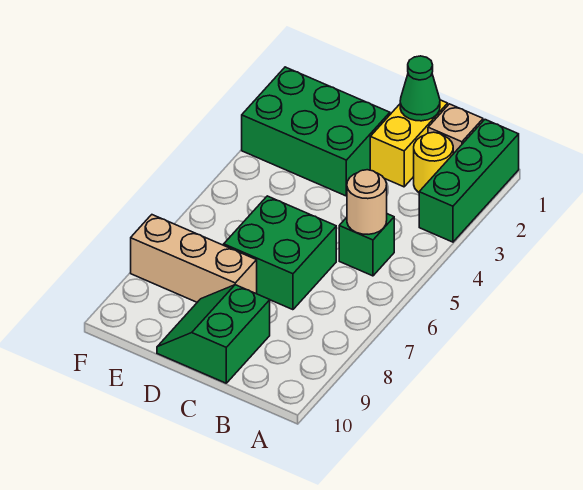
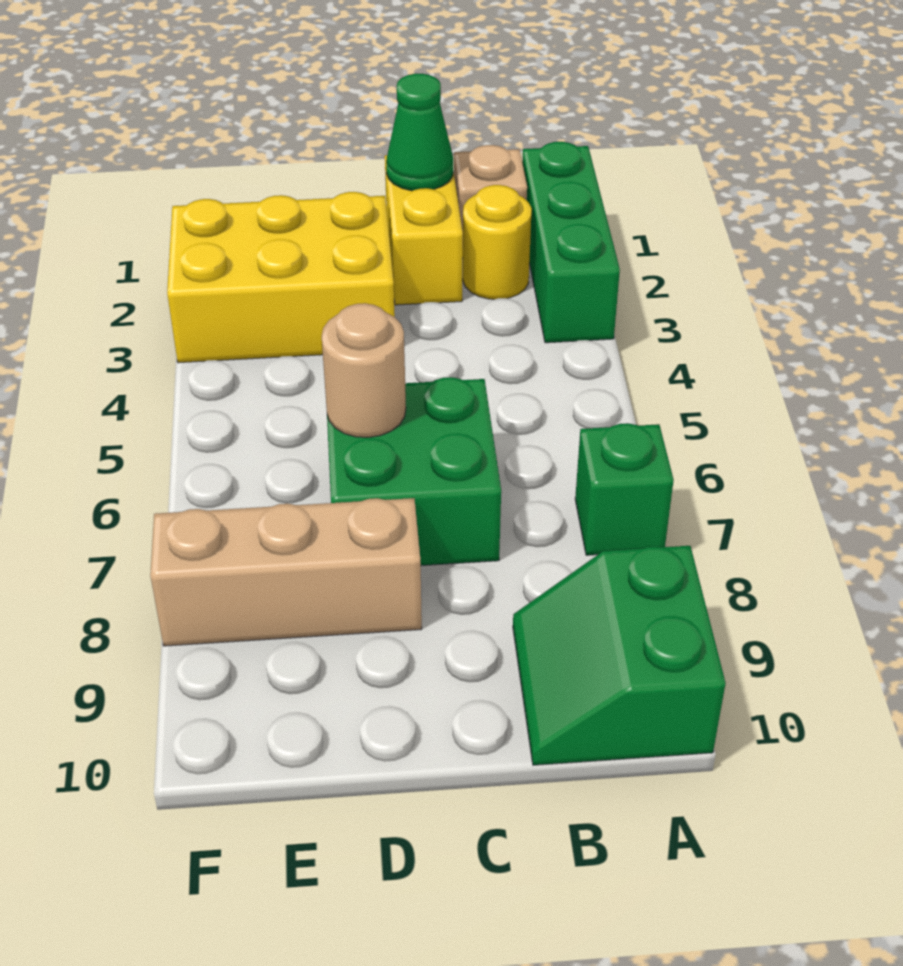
green 1x1 brick [339,214,394,276] -> green 1x1 brick moved to [575,423,674,555]
tan 1x1 round brick [347,170,387,234] -> tan 1x1 round brick moved to [322,303,406,437]
green 2x2 slope [157,285,270,383] -> green 2x2 slope moved to [513,546,726,765]
green 2x3 brick [242,67,390,196] -> yellow 2x3 brick [167,192,395,363]

